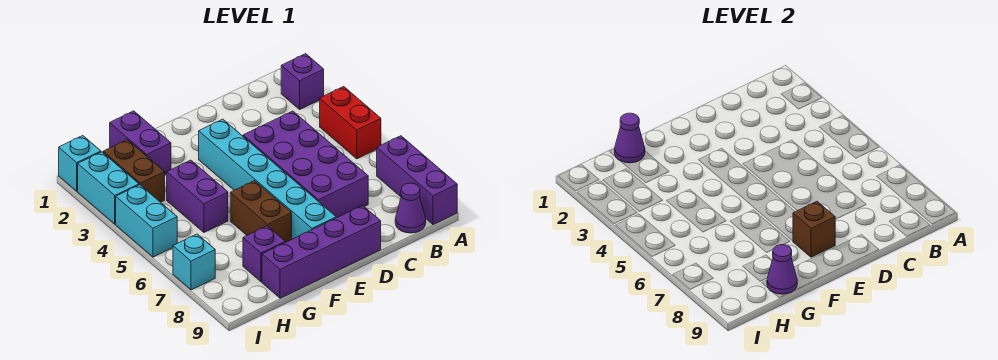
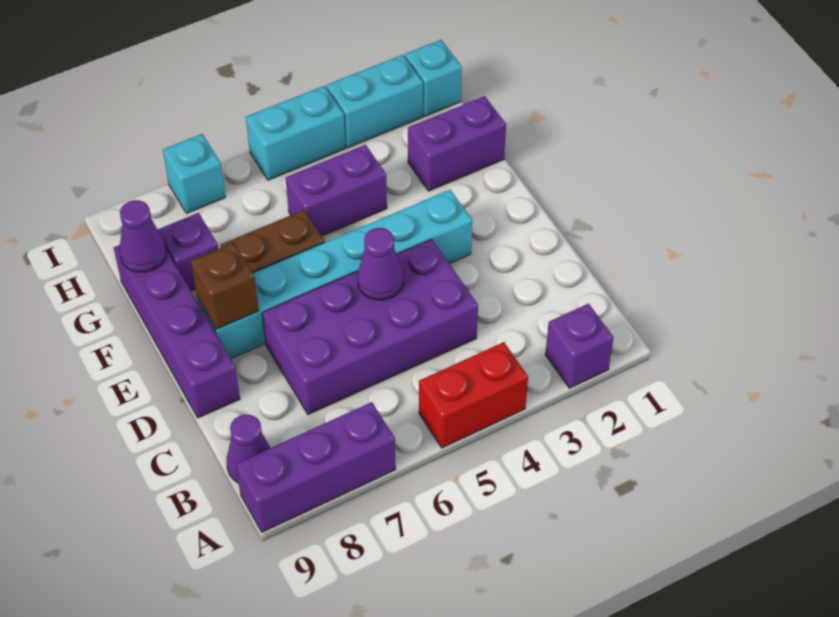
purple 1x1 cone [615,113,645,163] -> purple 1x1 cone moved to [357,228,403,300]
brown 1x2 brick [103,140,165,202] -> none

